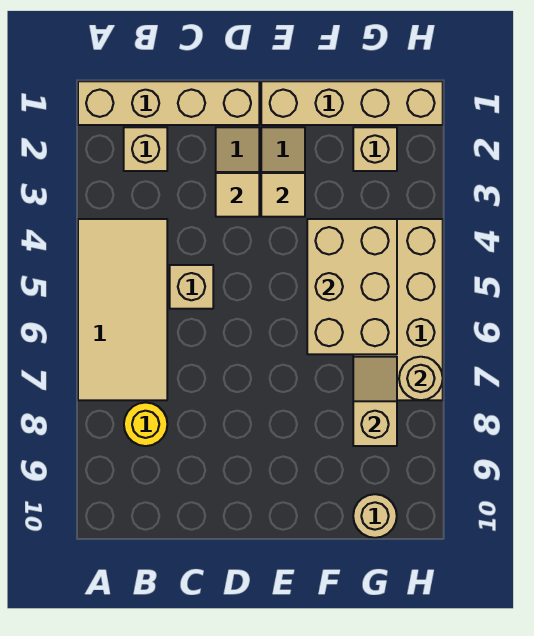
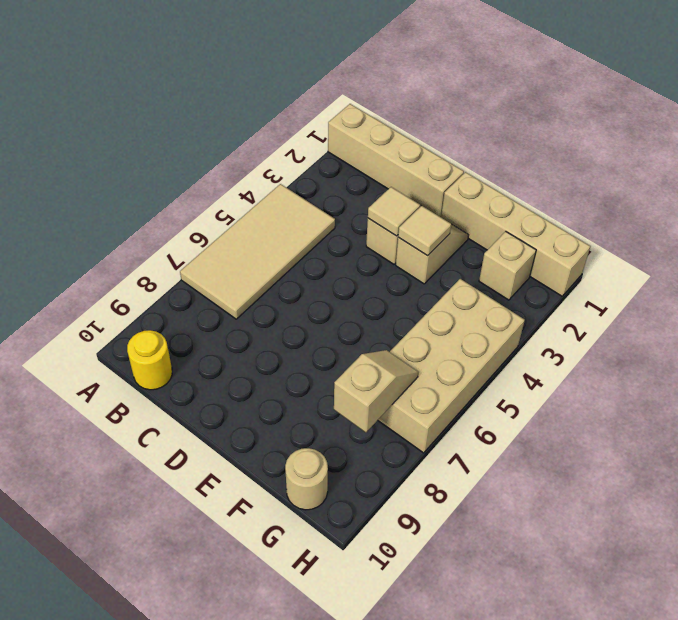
tan 1x1 brick [124,127,167,171] -> none
yellow 1x1 round brick [124,402,167,446] -> yellow 1x1 round brick moved to [127,330,172,390]
tan 1x1 brick [170,265,213,309] -> none
tan 2x3 brick [307,219,397,354] -> none
tan 1x1 round brick [399,357,443,400] -> none

